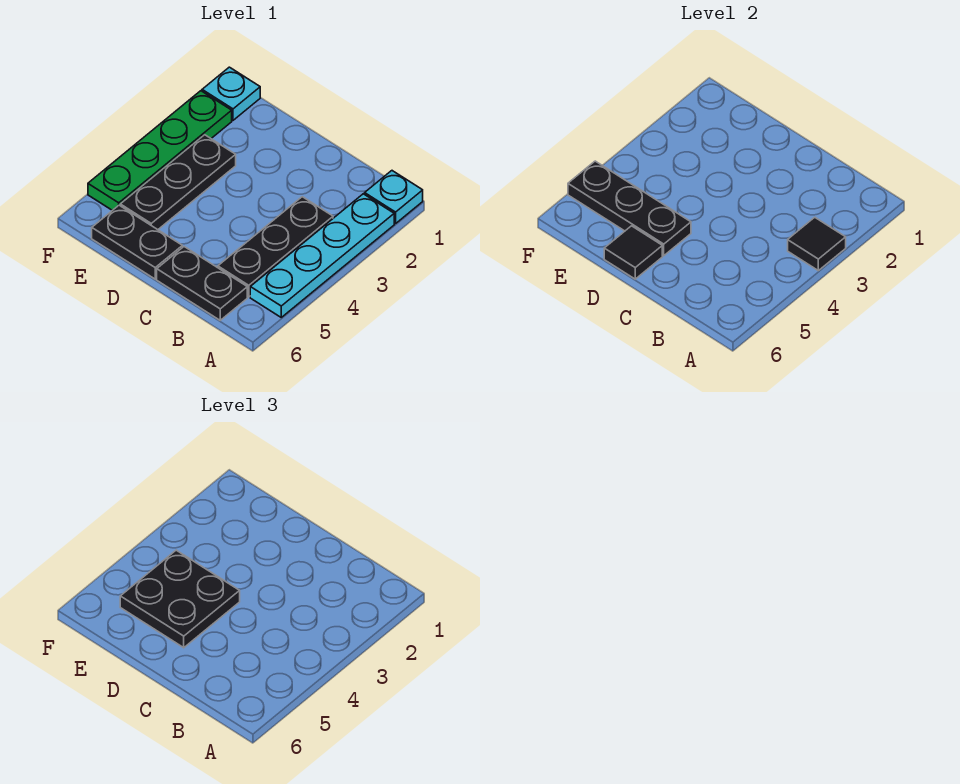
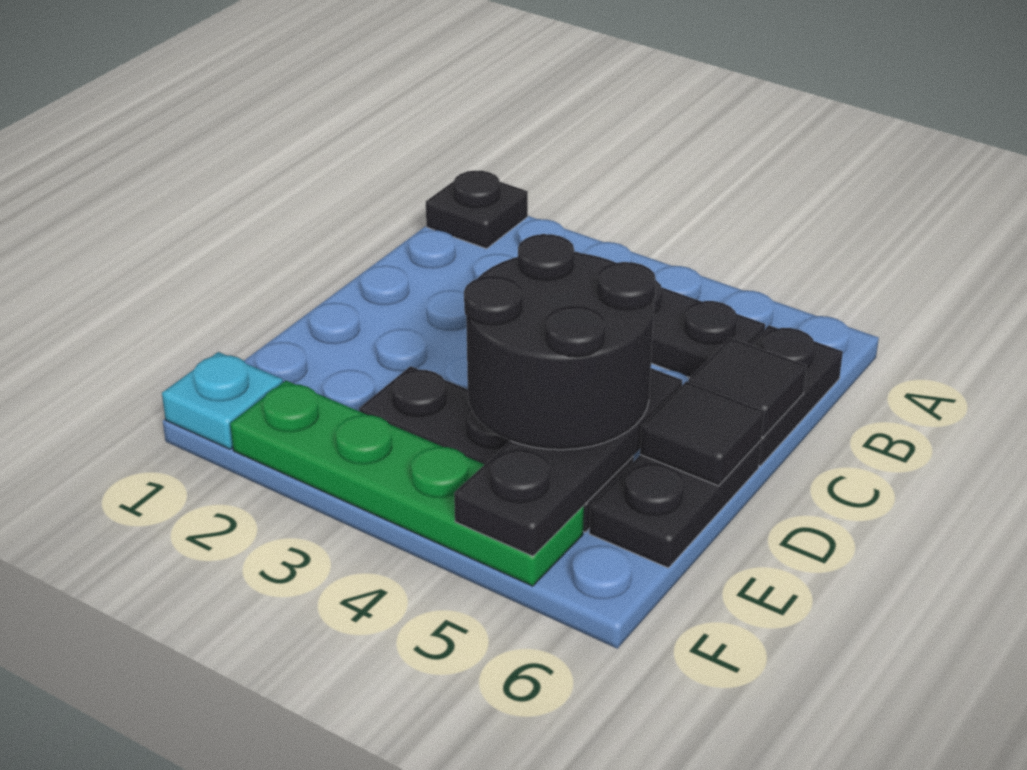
cyan 1x1 plate [365,171,423,224] -> black 1x1 plate [426,171,528,249]
cyan 1x4 plate [250,194,394,317] -> none
black 1x1 tile [788,217,846,271] -> black 1x1 tile moved to [688,338,807,437]
black 2x2 plate [120,550,240,648] -> black 2x2 round brick [464,234,656,450]

